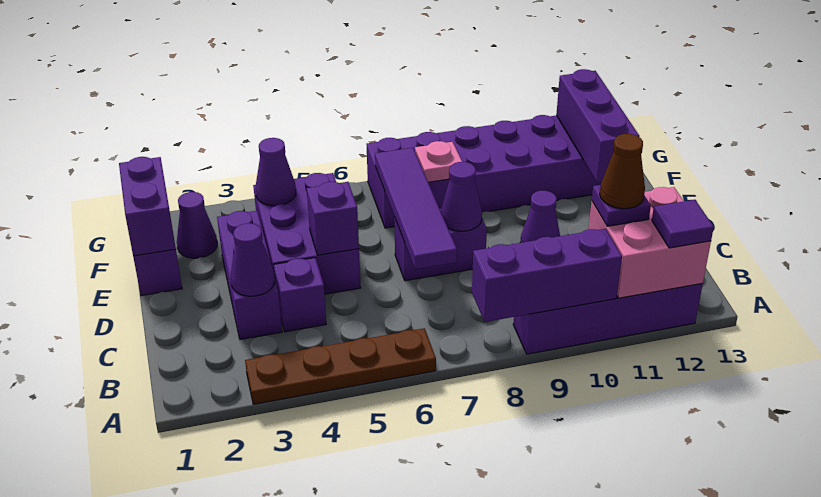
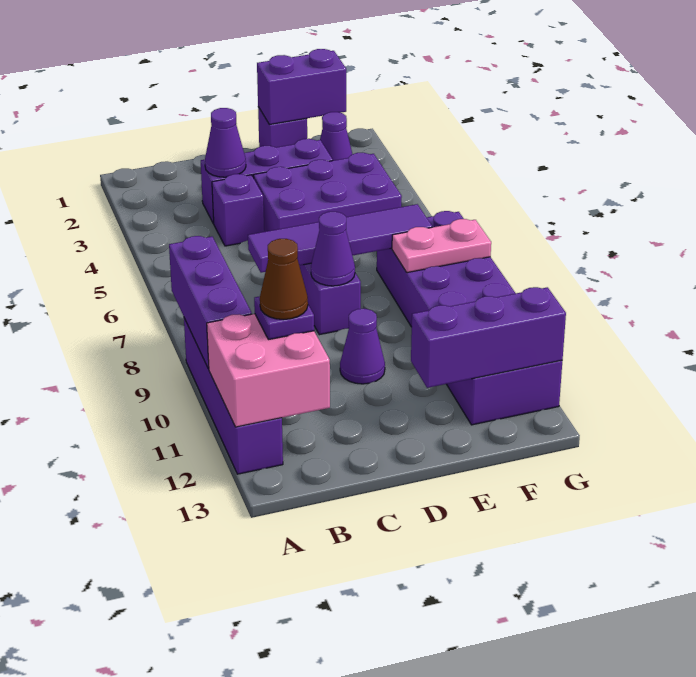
brown 1x4 plate [245,328,436,404] -> none
purple 1x1 tile [652,200,714,248] -> none
purple 1x1 brick [307,182,359,255] -> none
purple 1x1 cone [256,138,296,206] -> none
pink 1x1 plate [415,141,462,183] -> pink 1x2 plate [392,219,491,273]

